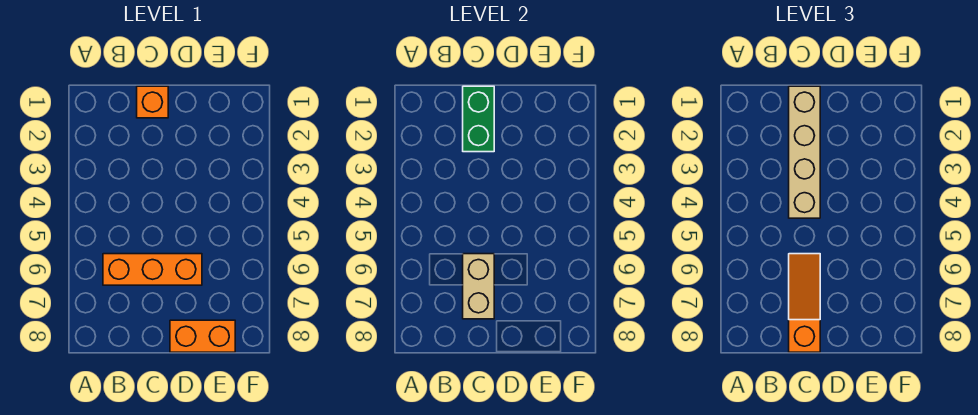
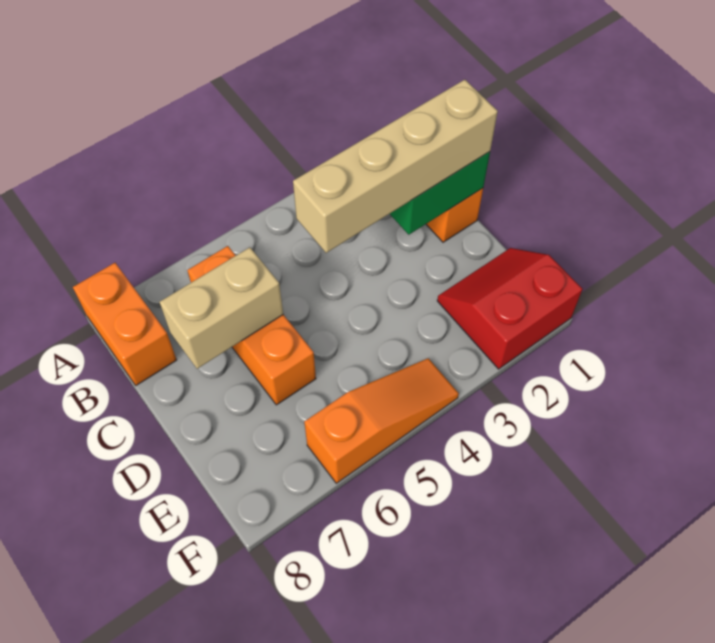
orange 1x3 slope [789,254,820,352] -> orange 1x3 slope moved to [304,358,459,483]
orange 1x2 brick [170,320,235,352] -> orange 1x2 brick moved to [73,263,177,385]
none -> red 2x2 slope [437,248,582,369]

